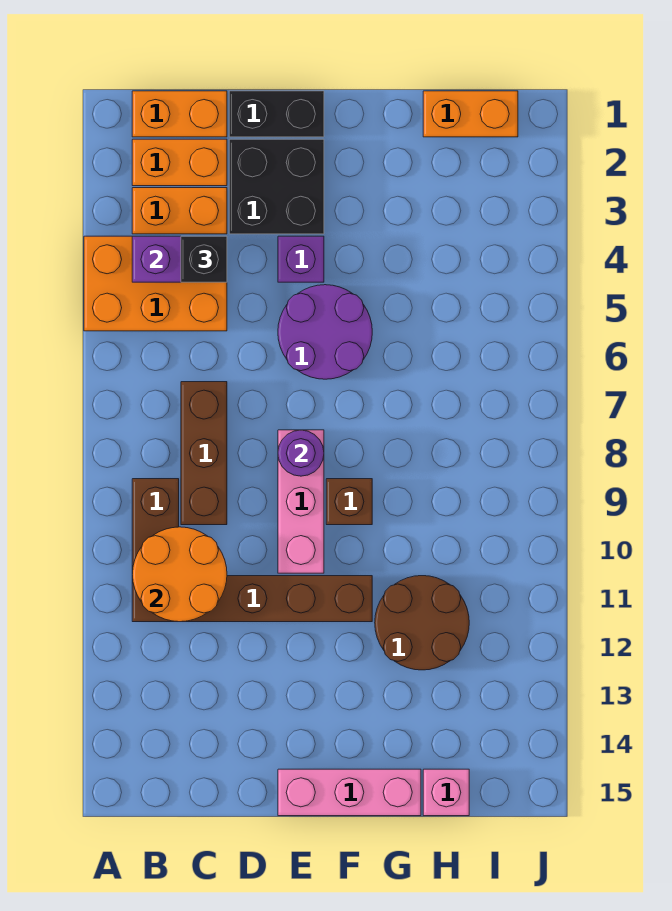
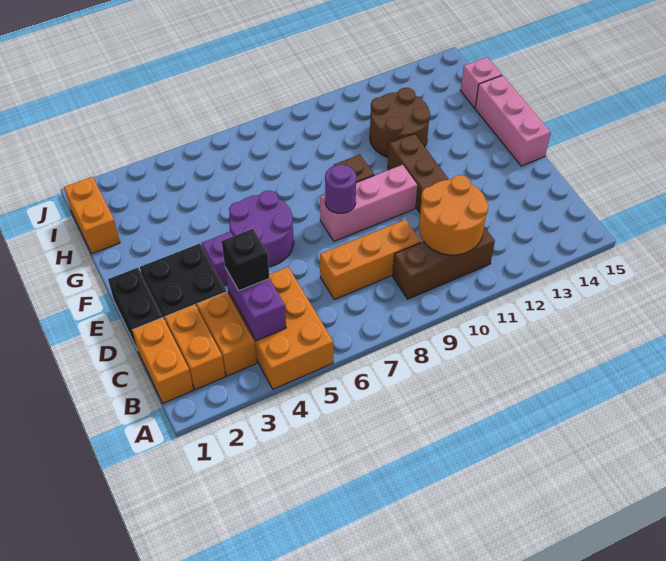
brown 1x3 brick [181,382,227,525] -> orange 1x3 brick [320,219,421,299]

